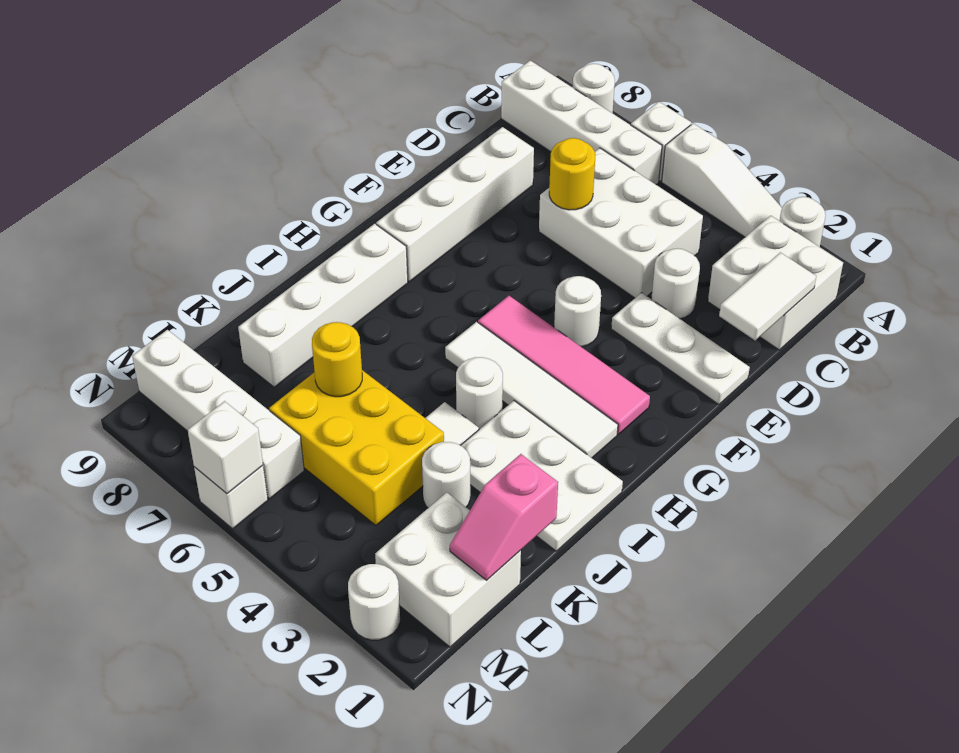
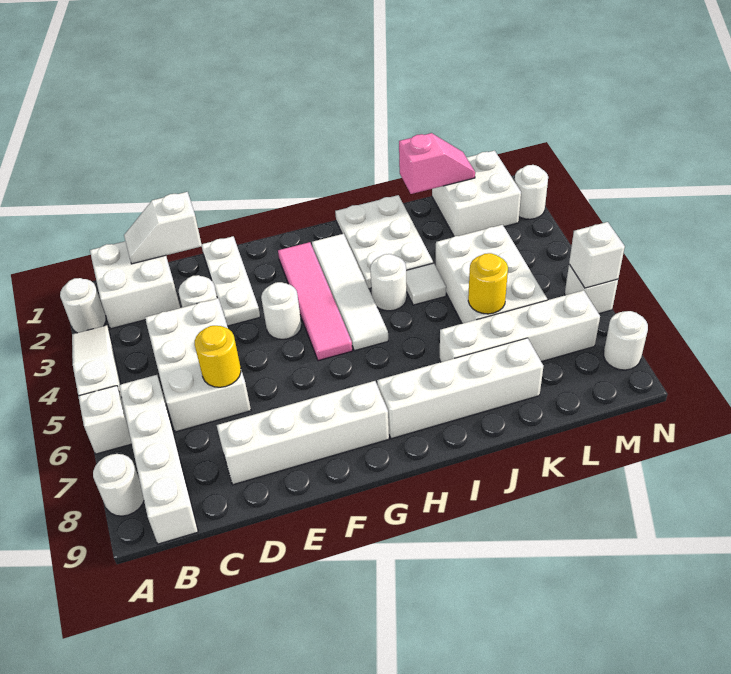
white 1x2 tile [719,252,816,340] -> white 1x2 slope [124,192,202,264]
white 1x1 round brick [422,442,470,508] -> white 1x1 round brick moved to [604,311,648,370]
yellow 2x3 brick [269,370,444,525] -> white 2x3 brick [436,225,547,324]
white 1x4 brick [132,330,304,499] -> white 1x4 brick turned to [440,290,600,362]

